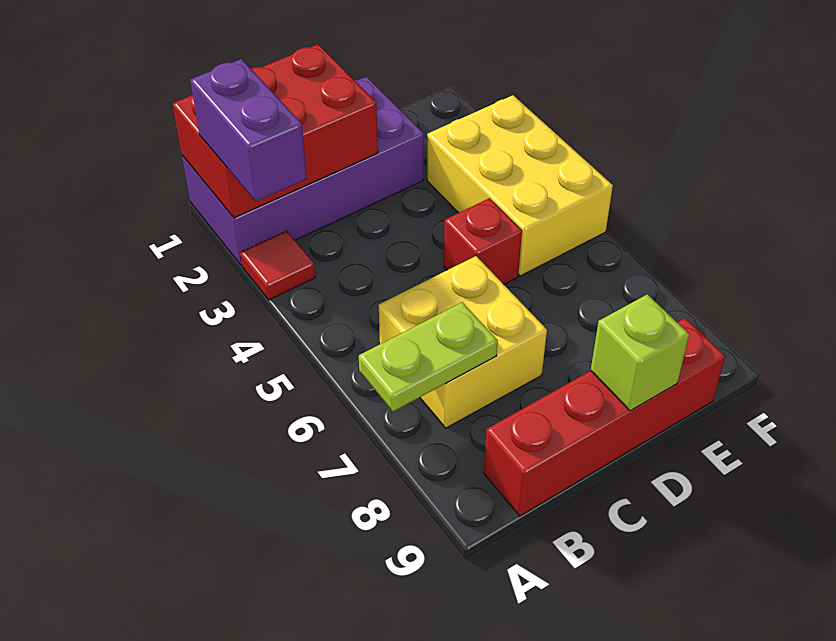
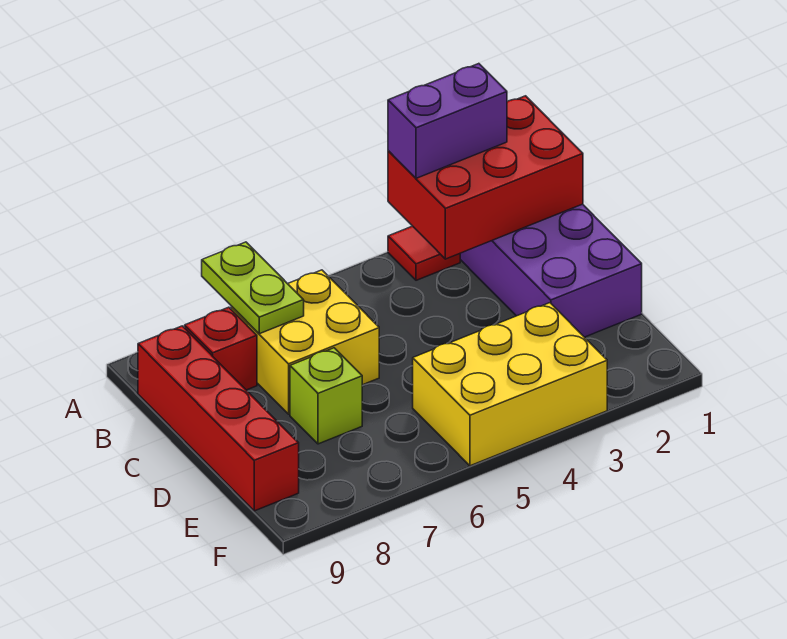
red 2x3 brick [173,44,378,218] -> red 2x3 brick turned to [388,96,583,259]
red 1x1 brick [444,198,522,284] -> red 1x1 brick moved to [185,307,257,390]
lime 1x1 brick [591,294,689,411] -> lime 1x1 brick moved to [290,348,362,444]

